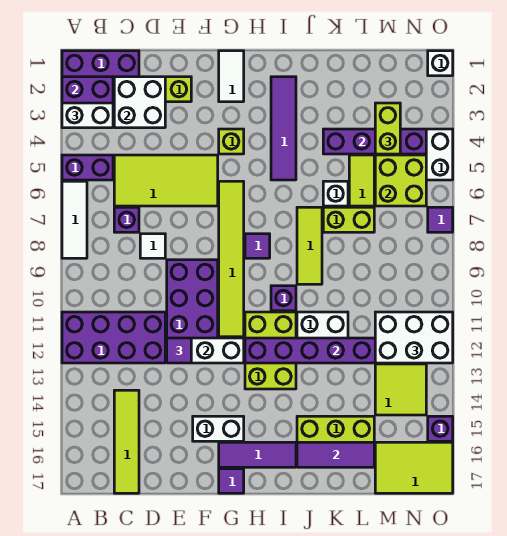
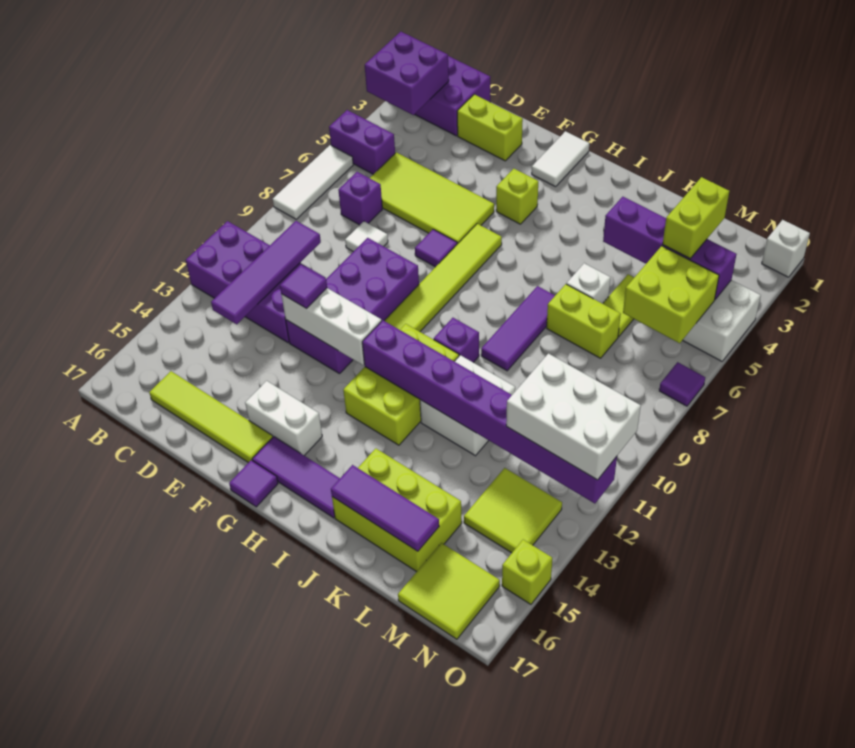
white 1x2 brick [62,103,113,128] -> none
white 2x2 brick [114,77,165,128] -> none
lime 1x4 tile [114,390,139,493] -> lime 1x4 tile turned to [149,371,273,463]
purple 1x1 tile [245,234,270,258] -> purple 1x1 tile moved to [415,229,457,267]
purple 1x4 tile [271,77,296,180] -> purple 1x4 tile moved to [211,221,321,324]
lime 1x3 tile [297,207,322,284] -> purple 1x3 tile [481,286,555,371]
lime 2x3 tile [375,442,453,493] -> lime 2x2 tile [398,543,500,639]
purple 1x1 brick [428,416,453,441] -> lime 1x1 brick [502,540,552,604]

